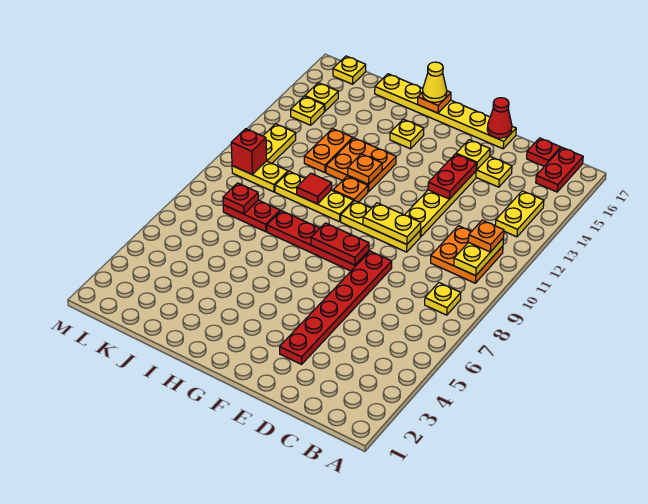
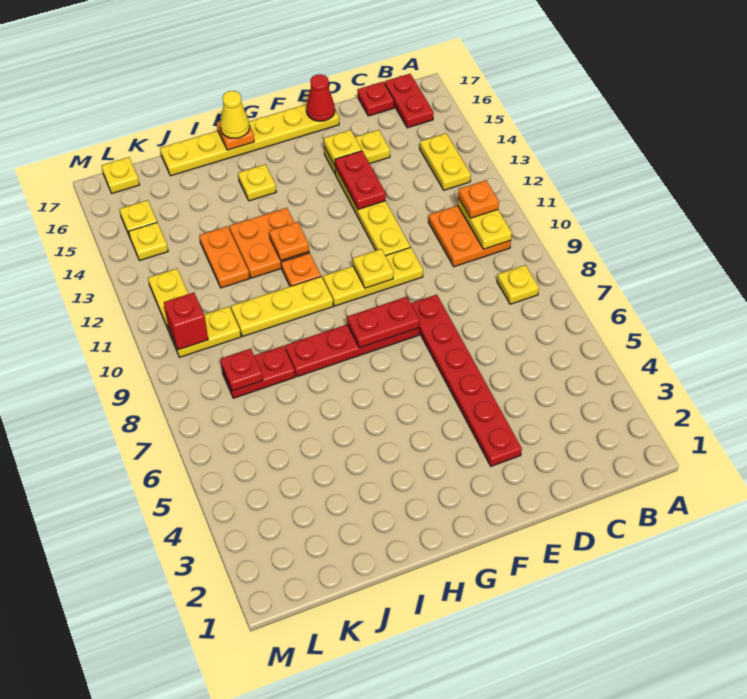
yellow 1x2 plate [363,203,421,244] -> yellow 1x1 plate [353,249,394,288]
red 1x1 tile [297,173,332,204] -> none

